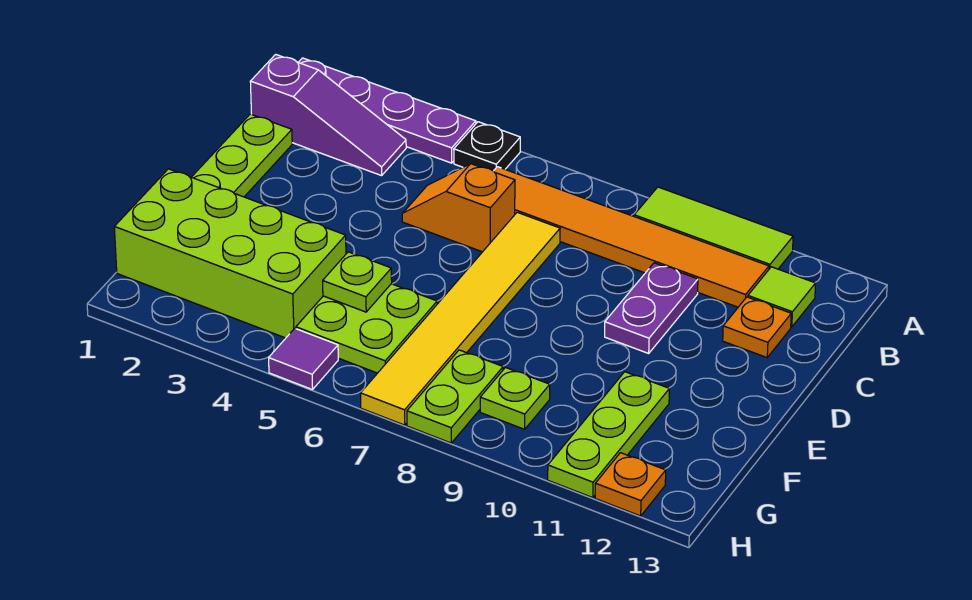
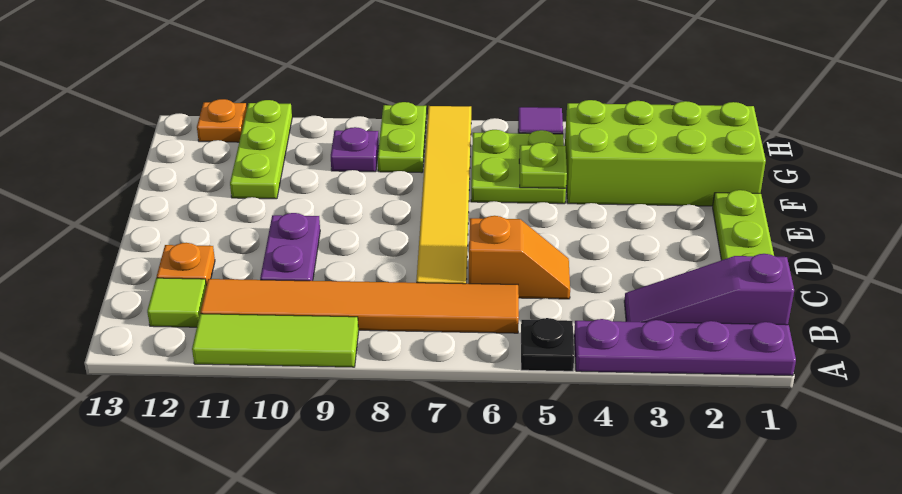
lime 1x1 plate [480,368,550,429] -> purple 1x1 plate [331,127,379,172]

